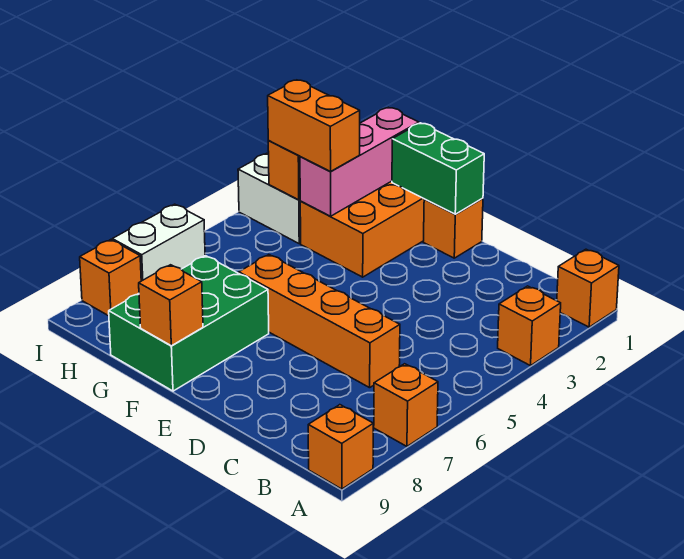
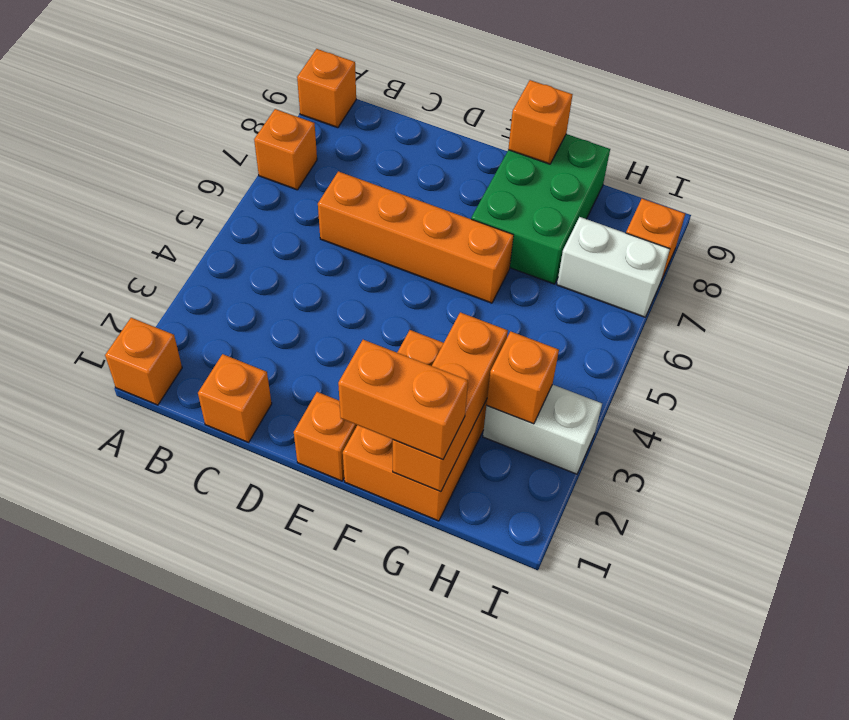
orange 1x1 brick [498,286,561,366] -> orange 1x1 brick moved to [198,354,272,442]
green 1x2 brick [392,123,484,214] -> none
pink 1x3 brick [300,107,419,216] -> orange 1x3 brick [393,312,508,492]
orange 1x2 brick [268,80,360,172] -> orange 1x2 brick moved to [338,340,468,460]
white 1x2 brick [112,204,205,281] -> white 1x2 brick turned to [557,217,670,317]

